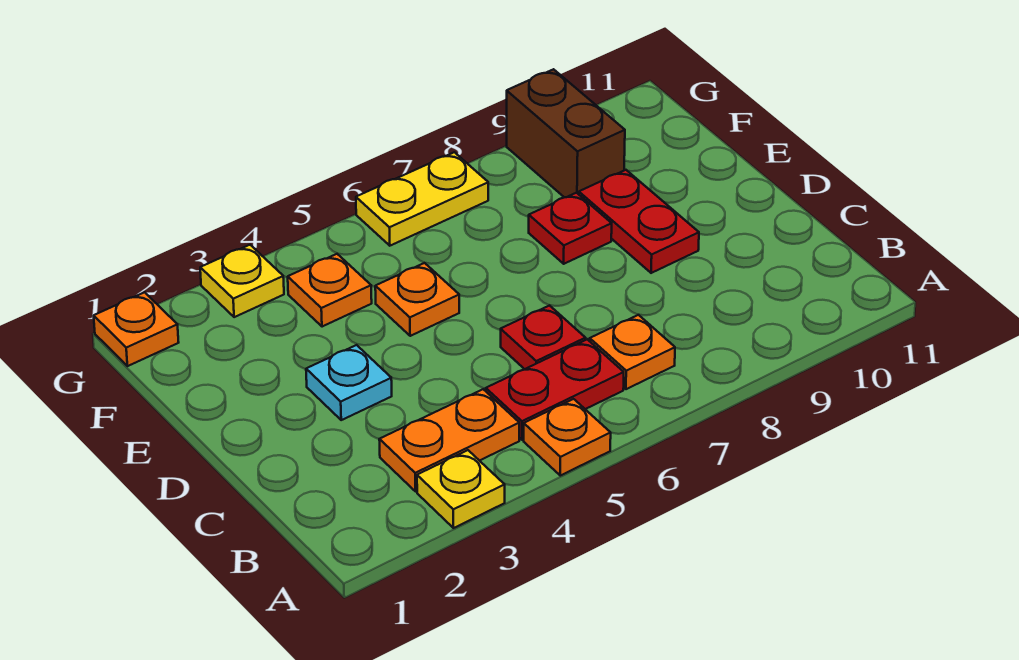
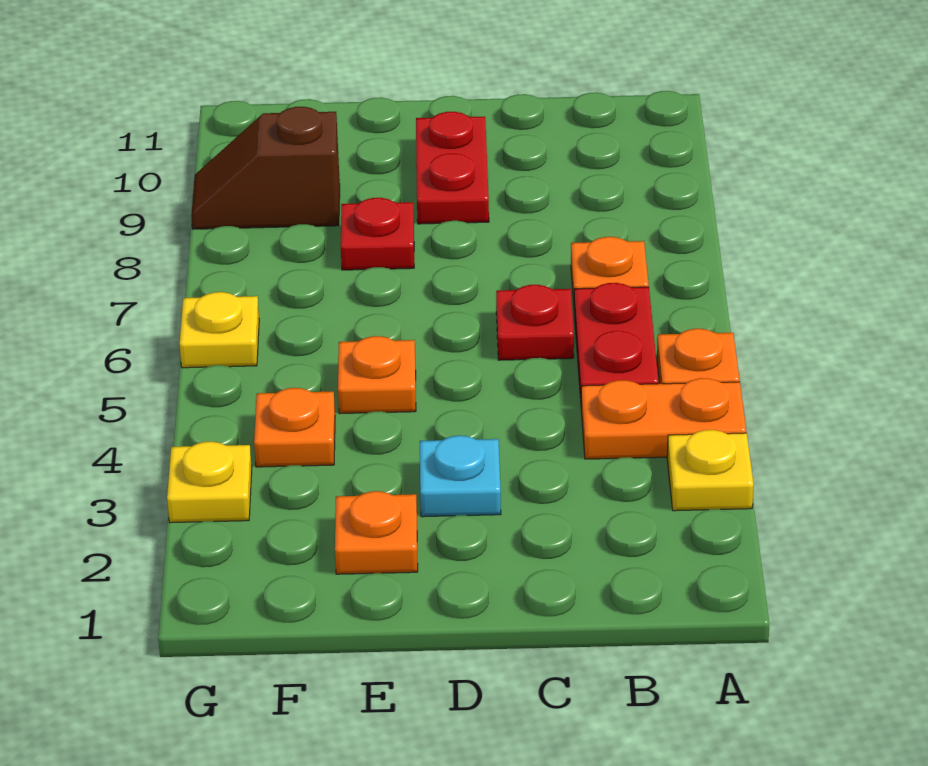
orange 1x2 plate [379,389,519,492] -> orange 1x2 plate turned to [581,378,746,459]
red 1x2 plate [579,170,699,273] -> red 1x2 plate turned to [416,112,489,224]
brown 1x2 brick [507,69,625,197] -> brown 1x2 slope [191,107,340,229]
orange 1x1 plate [94,292,179,366] -> orange 1x1 plate moved to [335,491,418,574]
yellow 1x2 plate [356,152,488,246] -> yellow 1x1 plate [180,292,259,368]

